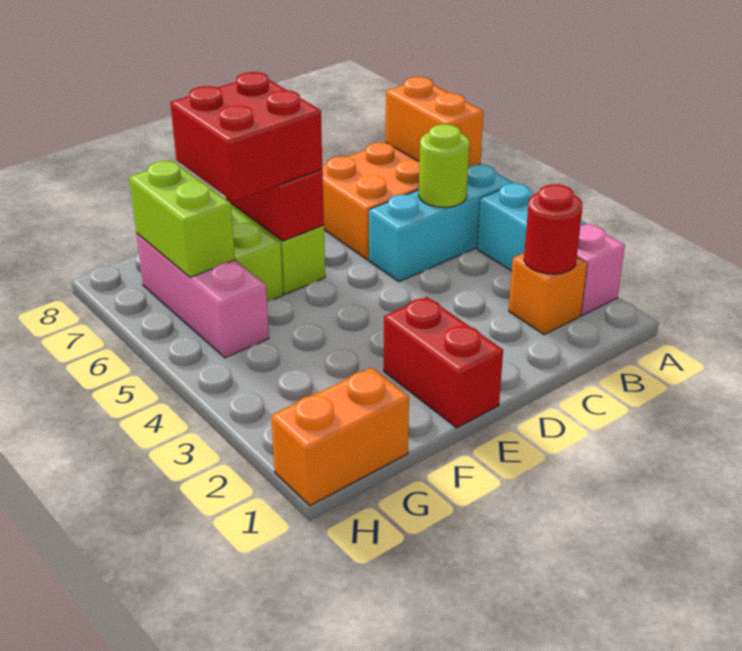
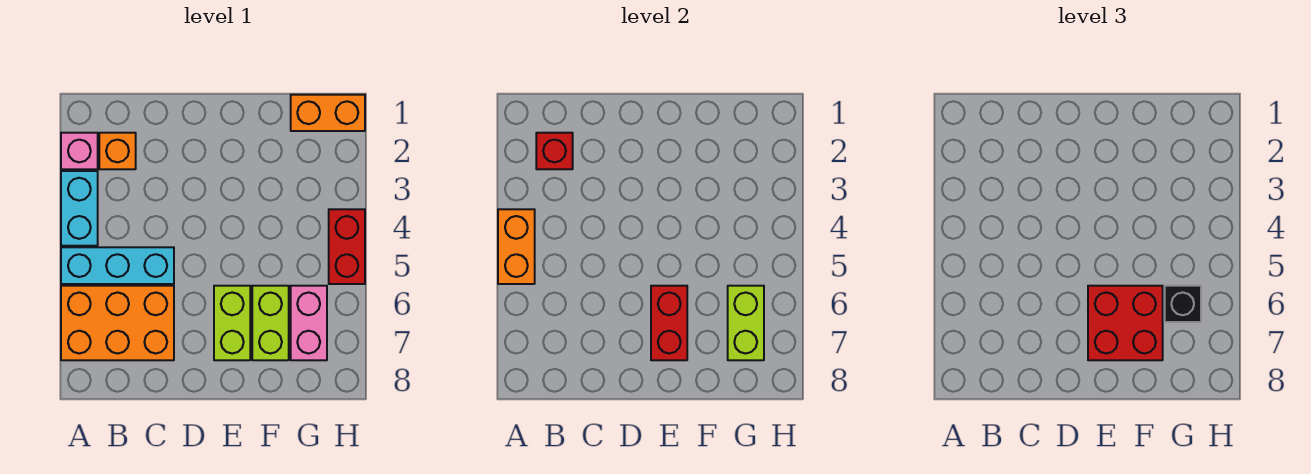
orange 1x2 brick [386,77,483,167] -> orange 1x2 brick moved to [498,209,535,284]
red 1x1 round brick [524,184,583,274] -> red 1x1 brick [536,133,573,169]
lime 1x1 round brick [419,124,469,207] -> none
red 1x2 brick [384,297,503,428] -> red 1x2 brick moved to [329,209,365,284]
pink 1x3 brick [136,233,269,358] -> pink 1x2 brick [291,286,327,360]
none -> black 1x1 brick [1165,286,1201,322]

